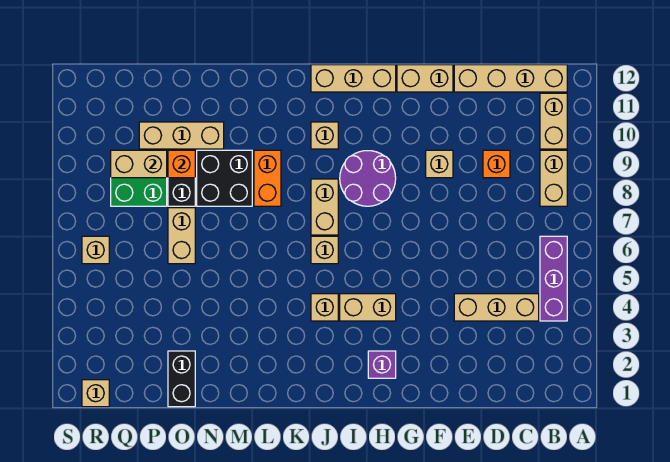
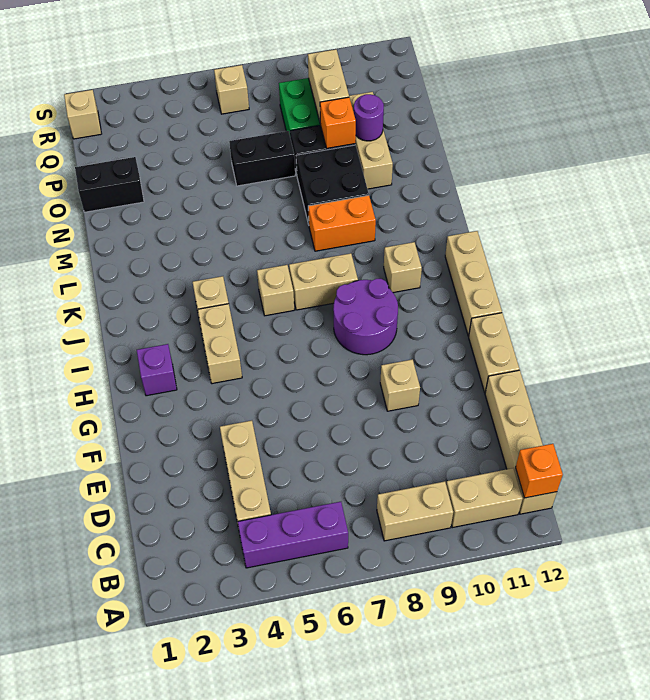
orange 1x1 brick [483,150,510,178] -> orange 1x1 brick moved to [516,444,563,498]
tan 1x2 brick [168,208,195,264] -> black 1x2 brick [229,131,295,186]
none -> purple 1x1 round brick [354,94,384,141]

